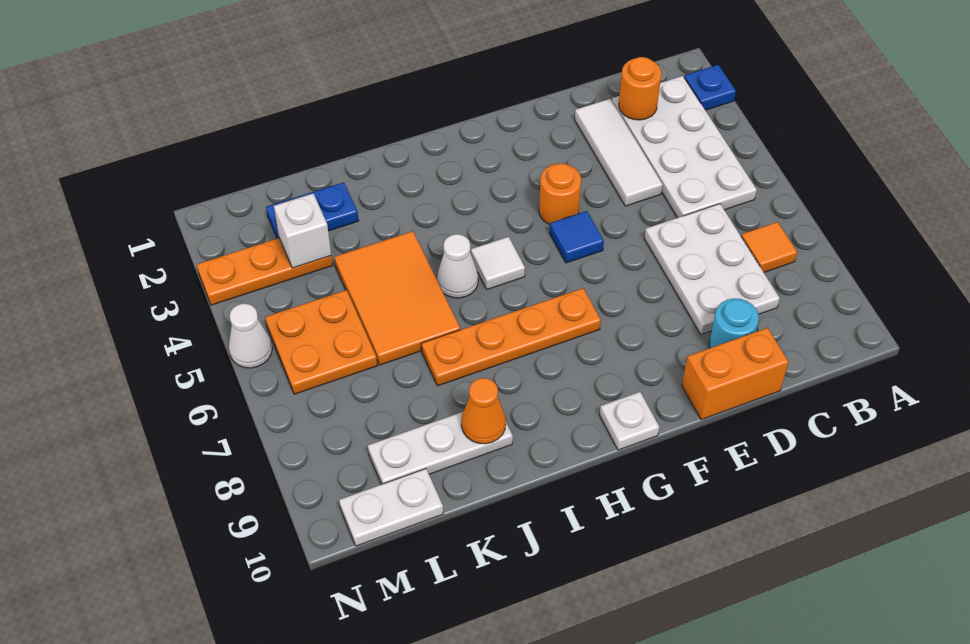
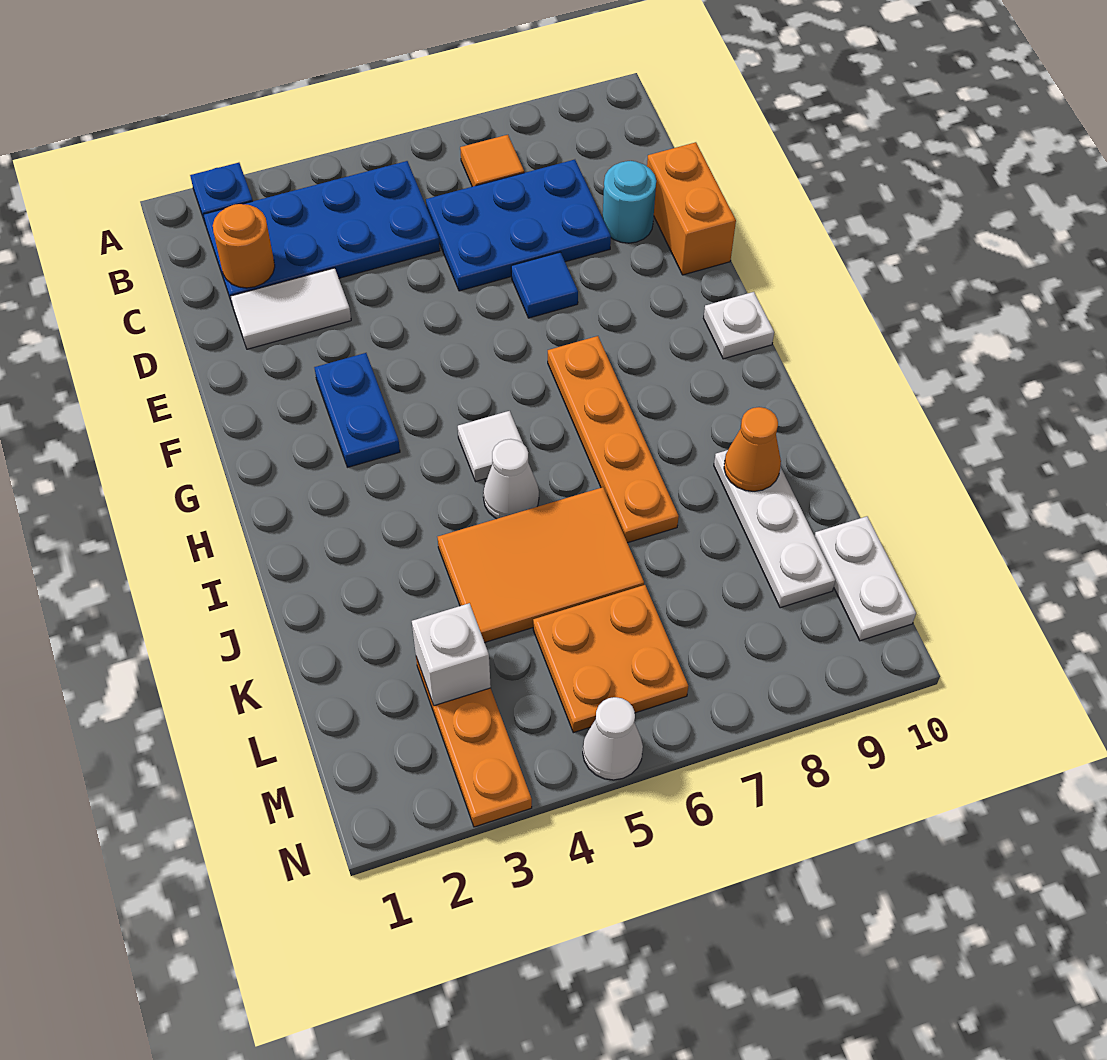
white 2x4 plate [612,76,757,218] -> blue 2x4 plate [203,161,440,303]
white 2x3 plate [644,204,780,335] -> blue 2x3 plate [426,160,611,291]
white 1x3 tile [575,99,663,206] -> white 1x2 tile [230,268,351,349]
orange 1x1 round brick [539,163,581,225] -> none
blue 1x1 tile [550,211,604,263] -> blue 1x1 tile moved to [511,252,578,318]
blue 1x2 plate [266,182,359,238] -> blue 1x2 plate moved to [314,353,400,467]

